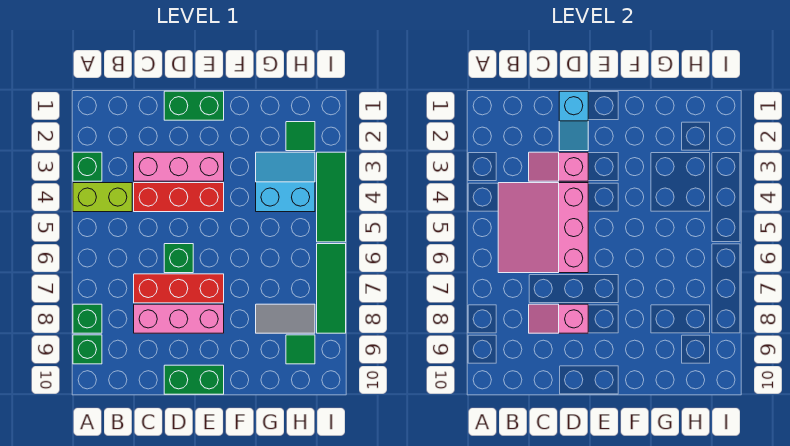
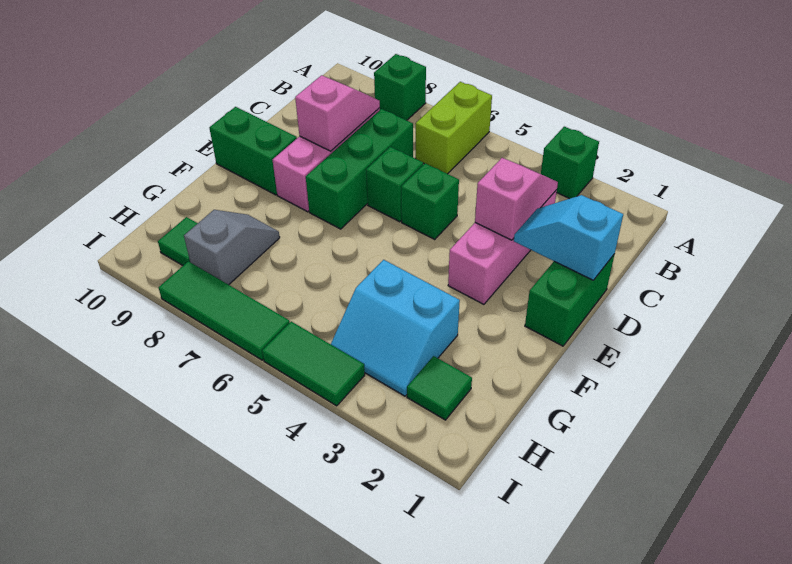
lime 1x2 brick [73,183,132,212] -> lime 1x2 brick moved to [416,82,492,174]
green 1x1 brick [73,335,102,364] -> green 1x1 brick moved to [401,163,459,239]
pink 3x3 slope [498,183,588,273] -> none
red 1x3 brick [134,183,224,212] -> none
red 1x3 brick [134,274,224,303] -> green 1x3 brick [306,109,413,229]
green 1x2 brick [164,365,224,394] -> green 1x2 brick turned to [210,107,297,195]
cyan 2x2 slope [256,152,315,212] -> cyan 2x2 slope turned to [331,260,460,396]
grey 1x2 tile [256,304,315,333] -> grey 1x2 slope [184,210,280,285]
green 1x3 tile [317,152,346,242] -> green 1x2 tile [262,322,365,406]

